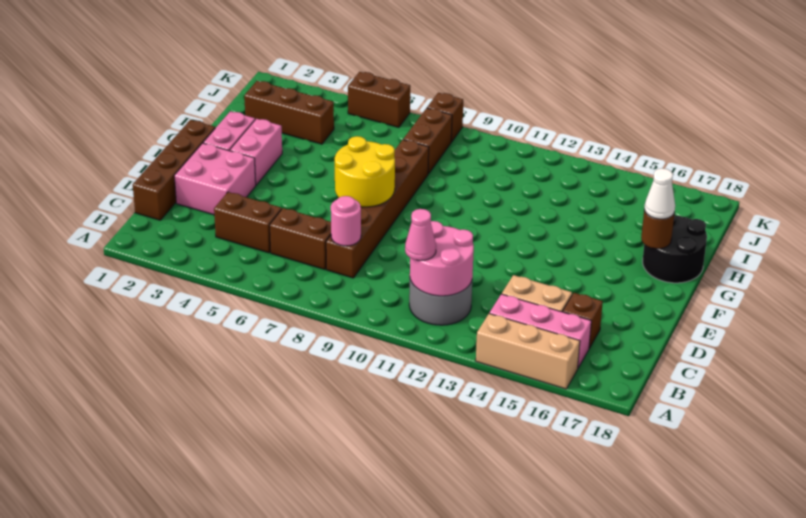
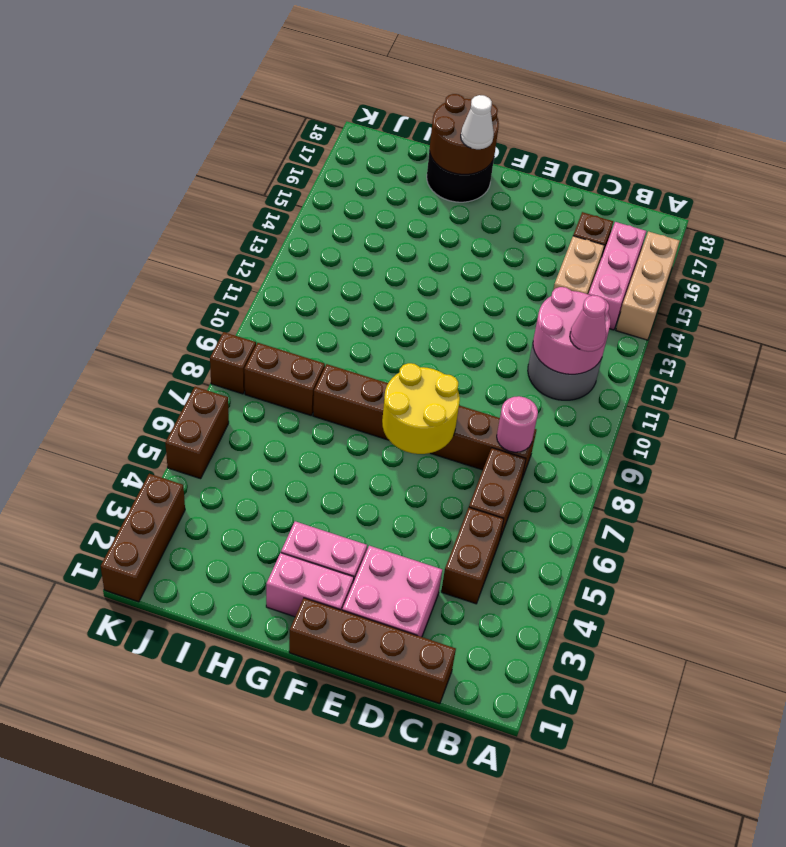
brown 1x1 round brick [641,210,675,249] -> brown 2x2 round brick [430,94,499,174]
brown 1x3 brick [244,81,334,144] -> brown 1x3 brick moved to [101,474,185,602]

